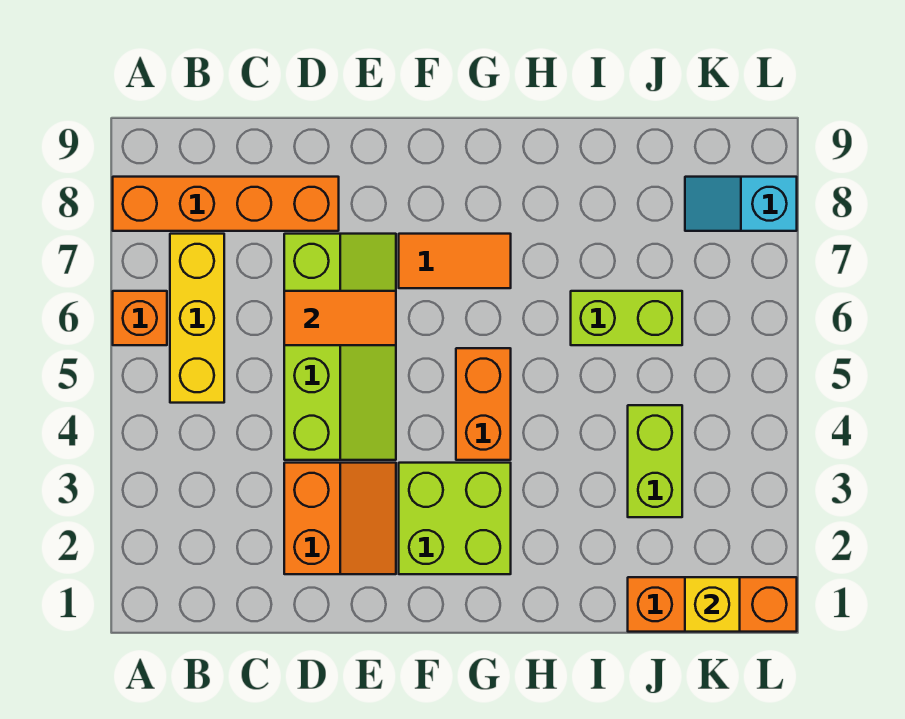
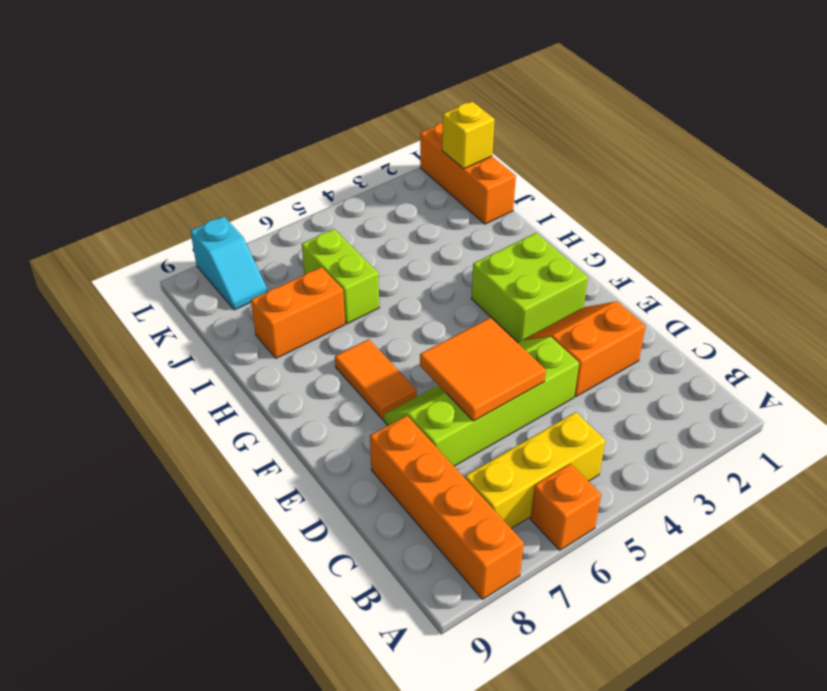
orange 1x2 tile [284,291,396,345] -> orange 2x2 tile [420,318,546,421]
orange 1x2 brick [456,348,511,460] -> orange 1x2 brick moved to [251,267,345,358]
lime 1x2 brick [628,405,682,517] -> none

